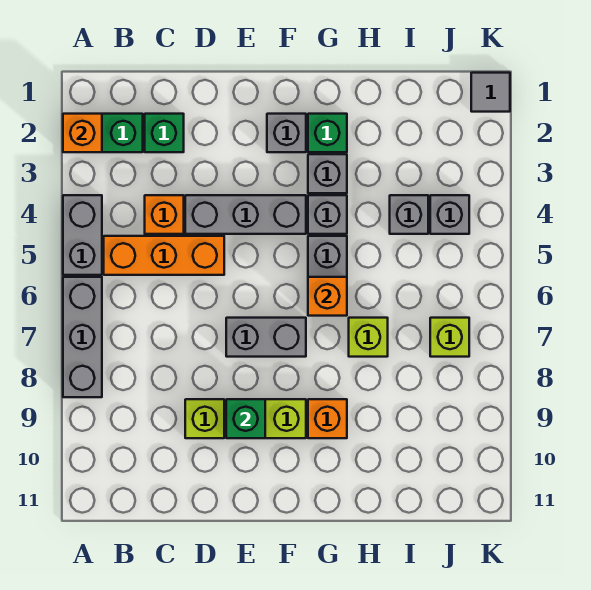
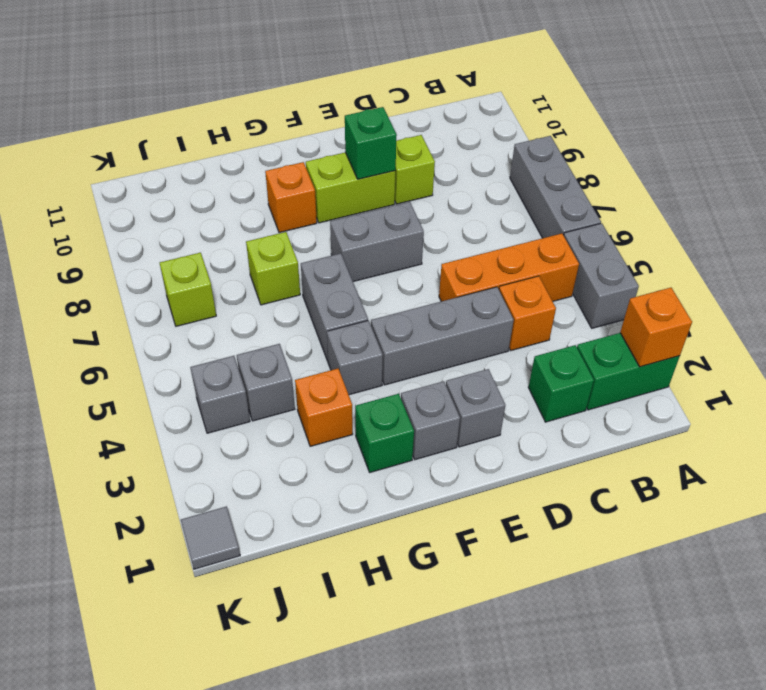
grey 1x1 brick [308,154,347,193] -> grey 1x1 brick moved to [446,369,505,447]
orange 1x1 brick [308,277,347,316] -> orange 1x1 brick moved to [295,369,353,446]

